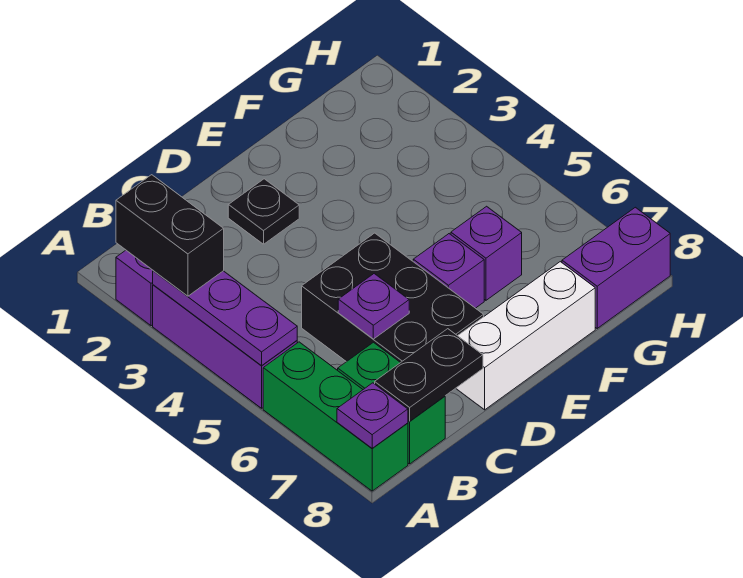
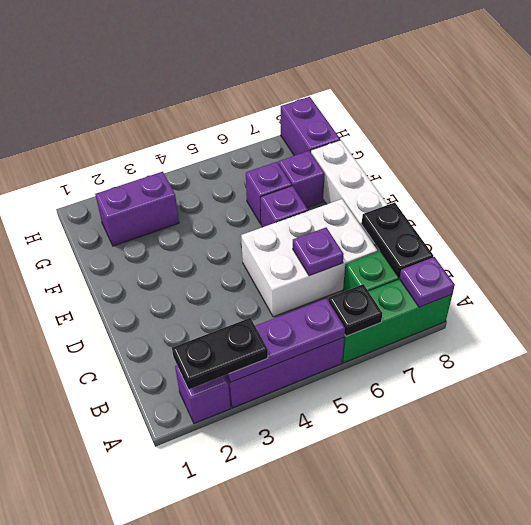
black 1x2 brick [116,175,224,296] -> black 1x2 plate [172,318,268,389]
black 2x3 brick [302,233,484,363] -> white 2x3 brick [241,199,377,317]
black 1x1 plate [228,179,299,244] -> black 1x1 plate moved to [328,284,382,336]
none -> purple 1x1 brick [278,151,325,208]
none -> purple 1x2 brick [95,172,179,246]

